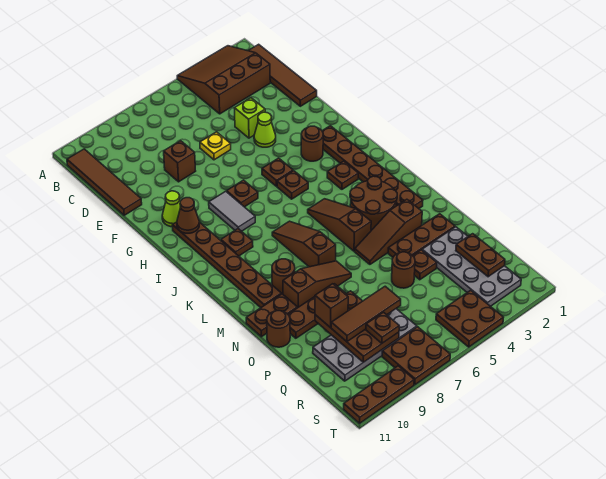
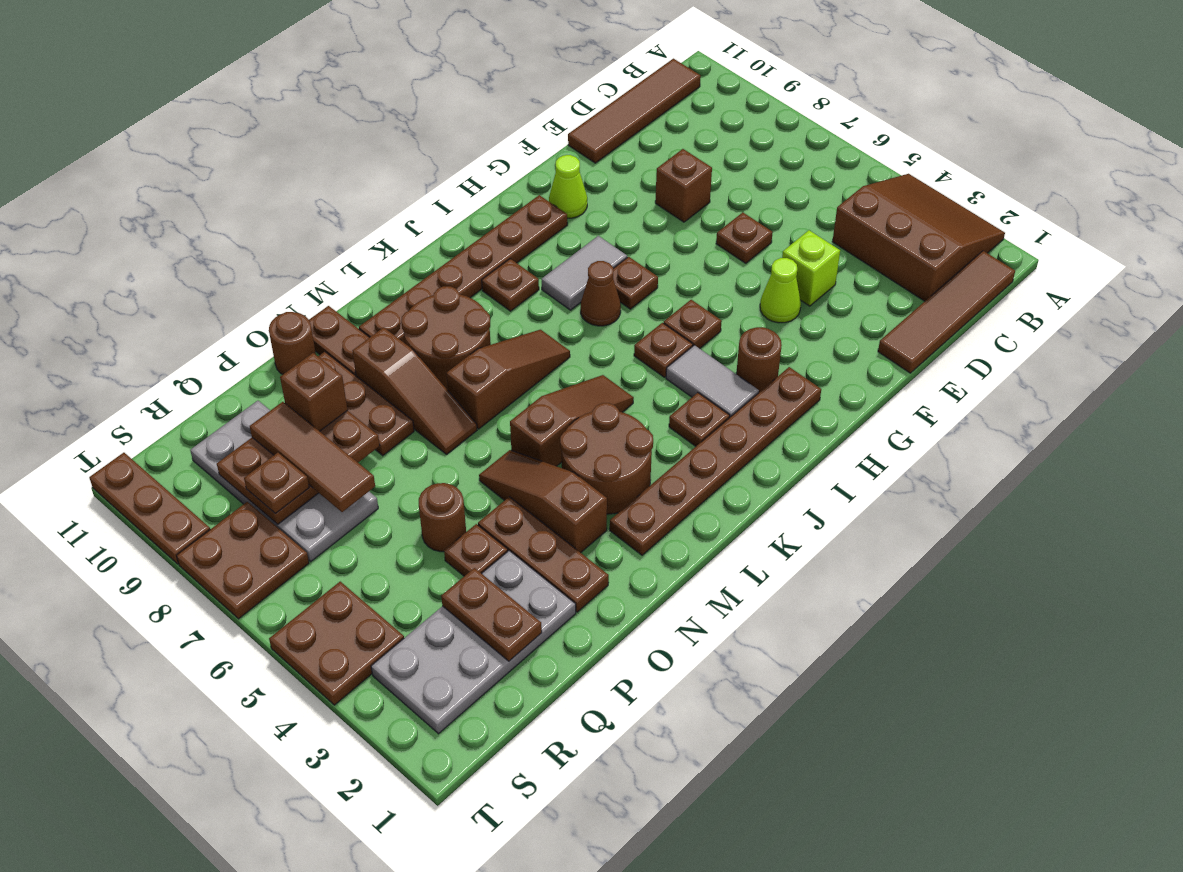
yellow 1x1 plate [200,132,231,160] -> brown 1x1 plate [716,212,773,263]
brown 1x1 cone [177,198,199,233] -> brown 1x1 cone moved to [581,261,621,326]
none -> grey 1x2 tile [666,345,759,417]
brown 1x1 round brick [272,259,295,294] -> brown 2x2 round brick [401,286,491,390]
brown 1x2 plate [456,234,505,277] -> brown 1x2 plate turned to [441,568,542,661]

